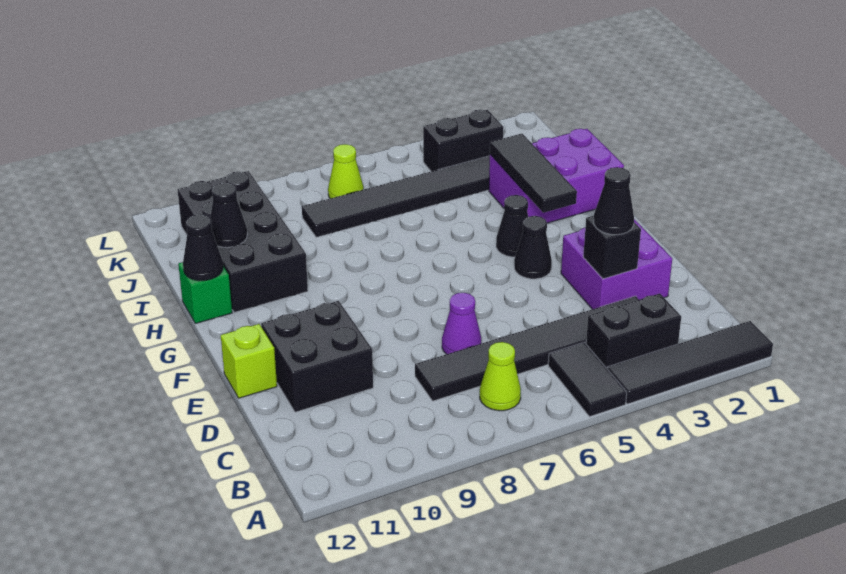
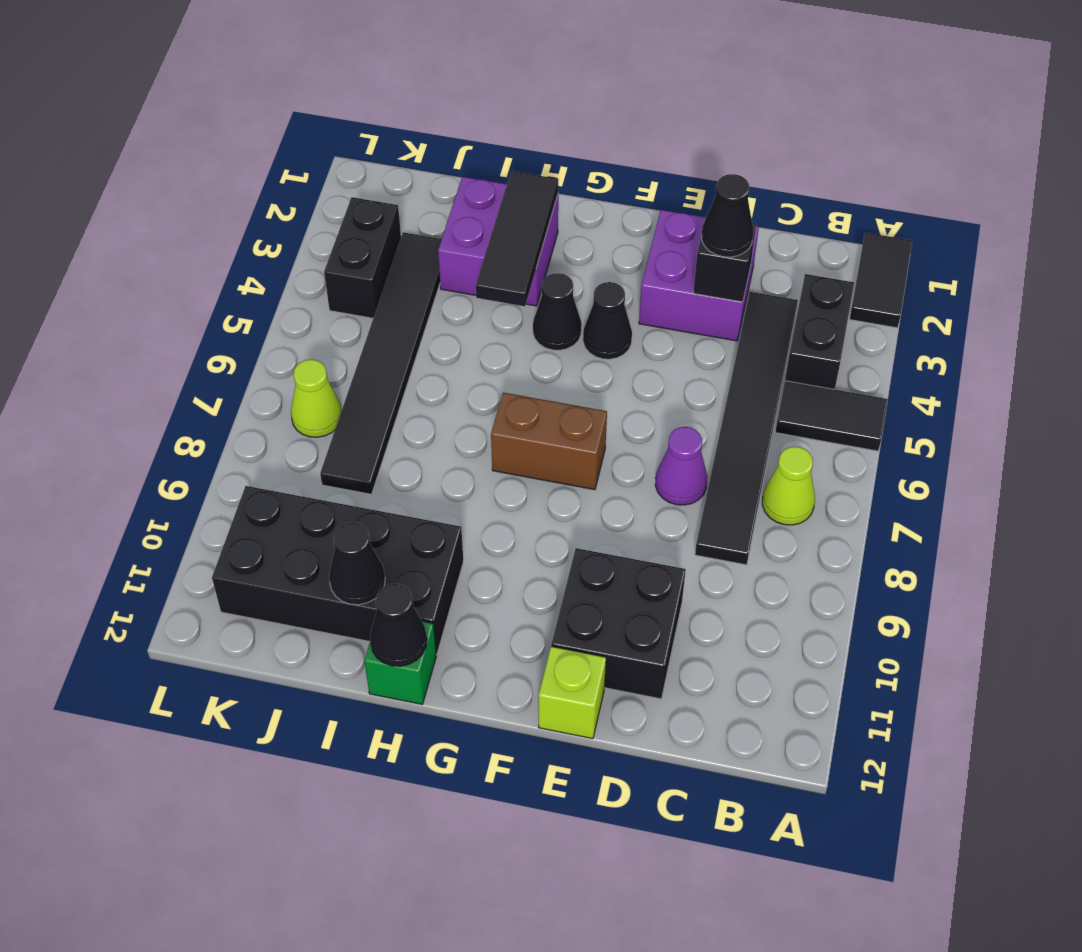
black 1x4 tile [607,321,773,404] -> black 1x2 tile [849,233,912,328]
none -> brown 1x2 brick [491,393,607,490]
black 1x3 tile [490,134,577,213] -> black 1x3 tile turned to [476,171,558,306]
purple 2x3 brick [489,129,624,223] -> purple 2x2 brick [438,177,558,306]

